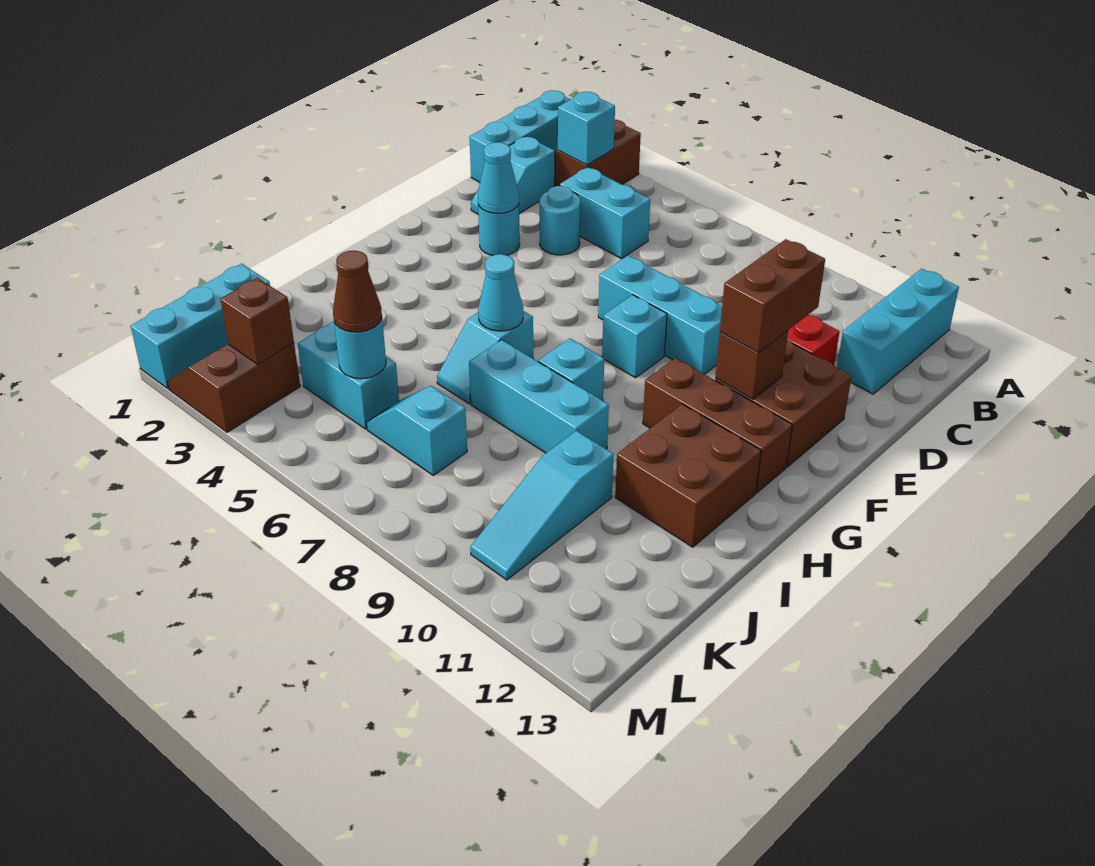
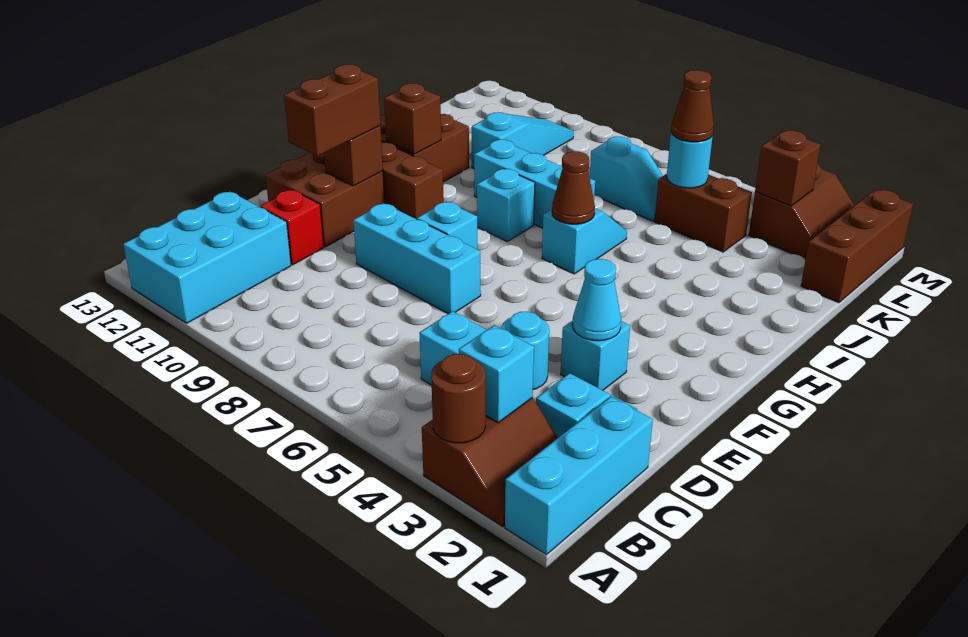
none -> brown 1x1 round brick [431,354,486,443]
cyan 1x3 brick [837,269,959,394] -> cyan 2x3 brick [123,192,291,323]
cyan 1x1 round brick [478,204,520,256] -> cyan 1x1 brick [561,321,630,390]
cyan 1x1 cone [478,254,523,331] -> brown 1x1 cone [552,152,595,224]
none -> brown 1x1 brick [384,83,441,154]
cyan 1x3 brick [131,264,270,388] -> brown 1x3 brick [801,190,913,303]
cyan 1x2 brick [298,322,399,429] -> brown 1x2 brick [655,174,752,252]

